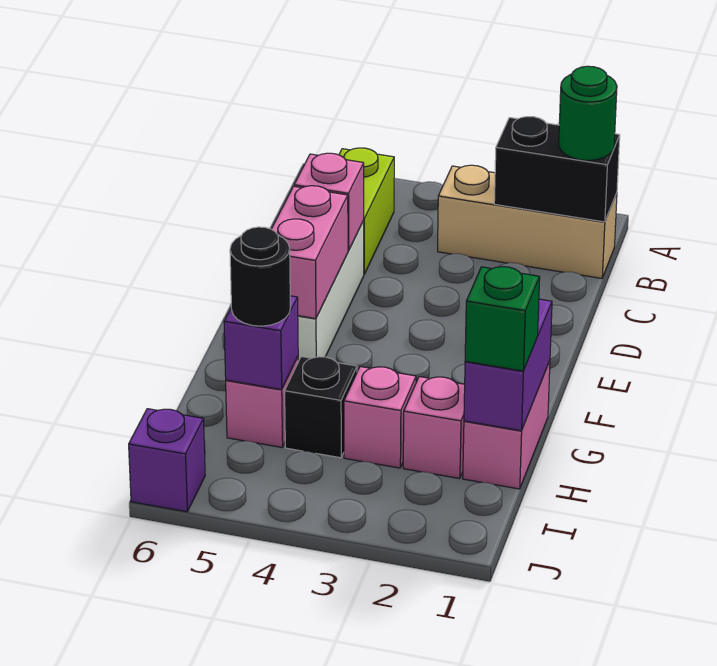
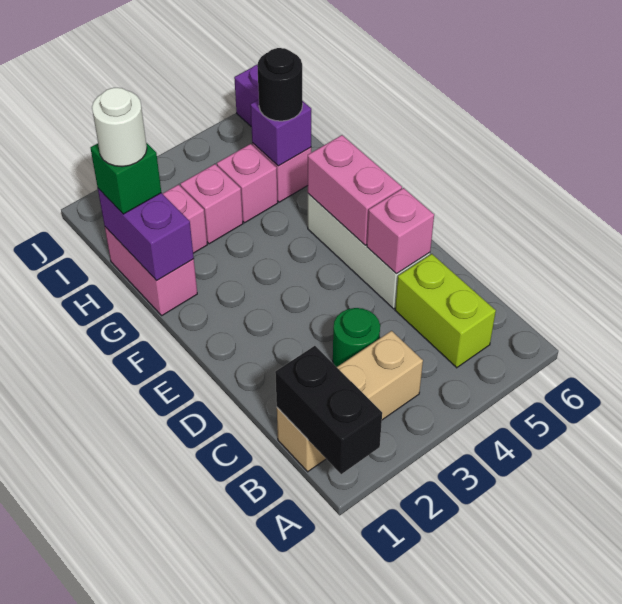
black 1x2 brick [494,117,620,222] -> black 1x2 brick turned to [275,346,382,474]
green 1x1 round brick [559,66,617,161] -> green 1x1 round brick moved to [333,308,380,367]
none -> white 1x1 round brick [92,88,147,167]
black 1x1 brick [285,357,357,458] -> pink 1x1 brick [217,144,278,223]

